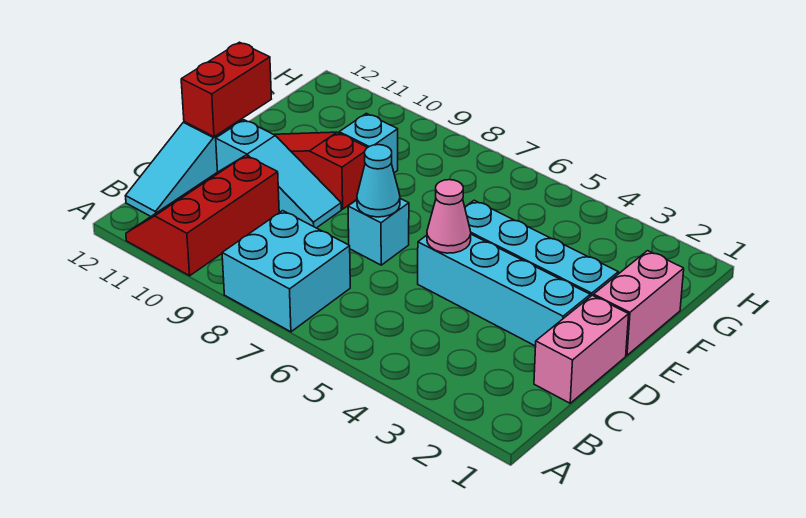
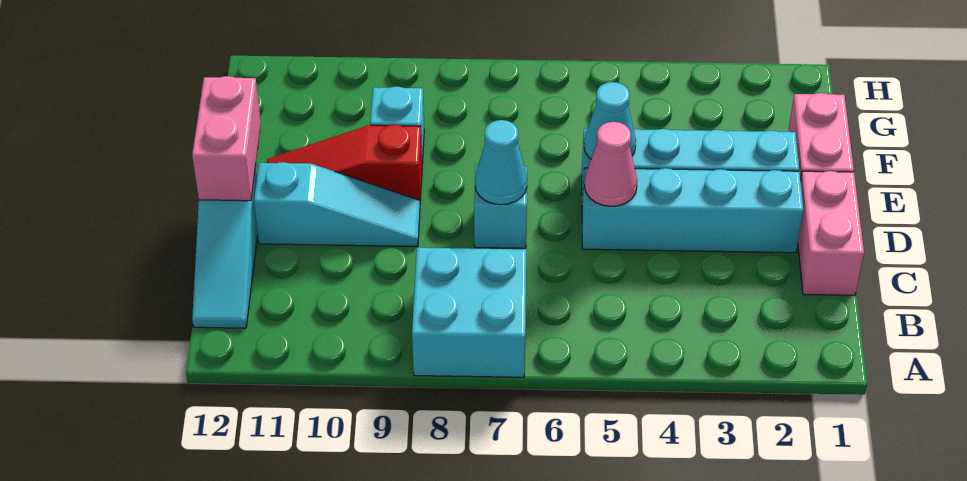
red 2x3 slope [126,155,279,276] -> none
red 1x2 brick [181,42,271,137] -> pink 1x2 brick [192,76,261,201]
none -> cyan 1x1 cone [584,82,636,159]

